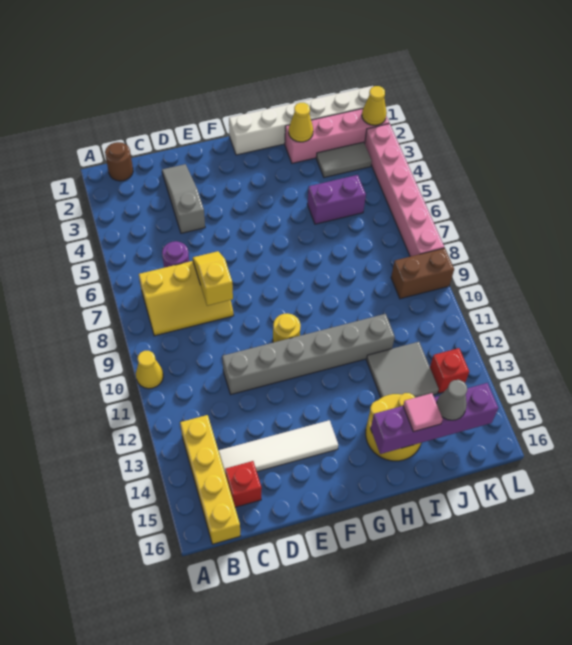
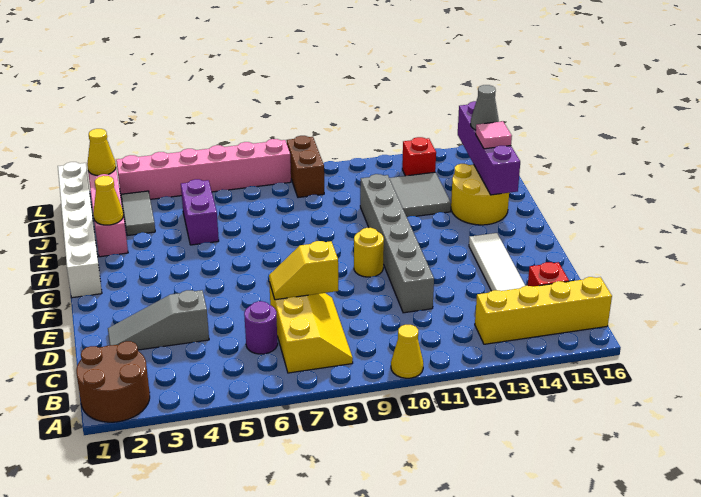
brown 1x1 round brick [105,142,133,181] -> brown 2x2 round brick [76,341,150,422]

